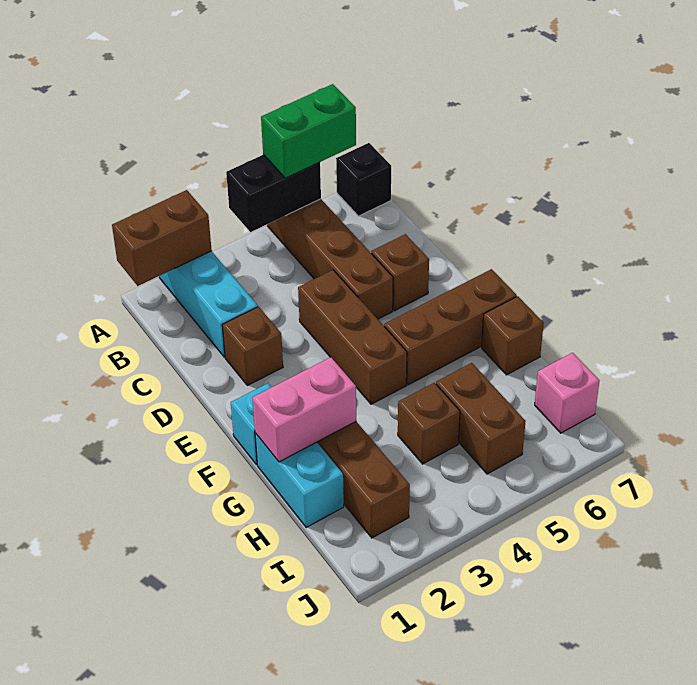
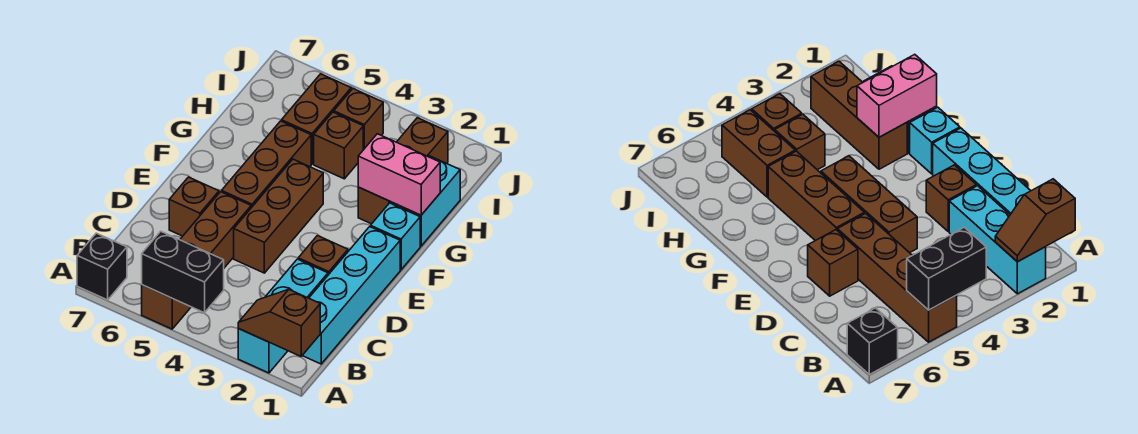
brown 1x2 brick [112,190,212,286] -> brown 1x2 slope [238,290,320,356]
green 1x2 brick [261,84,356,178] -> none
none -> cyan 1x4 brick [302,227,400,364]
brown 1x3 brick [384,269,517,385] -> brown 1x3 brick turned to [222,121,311,208]
brown 1x1 brick [482,296,544,375] -> brown 1x1 brick moved to [334,89,383,150]
pink 1x1 brick [535,353,599,433] -> none

